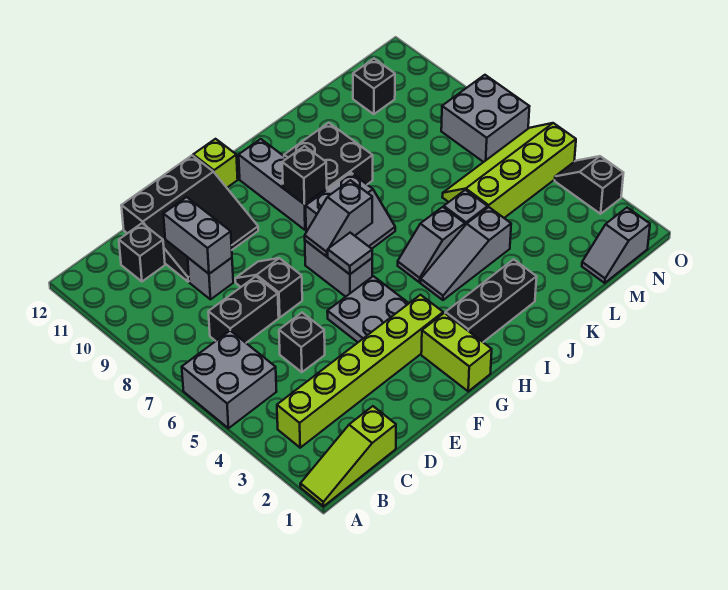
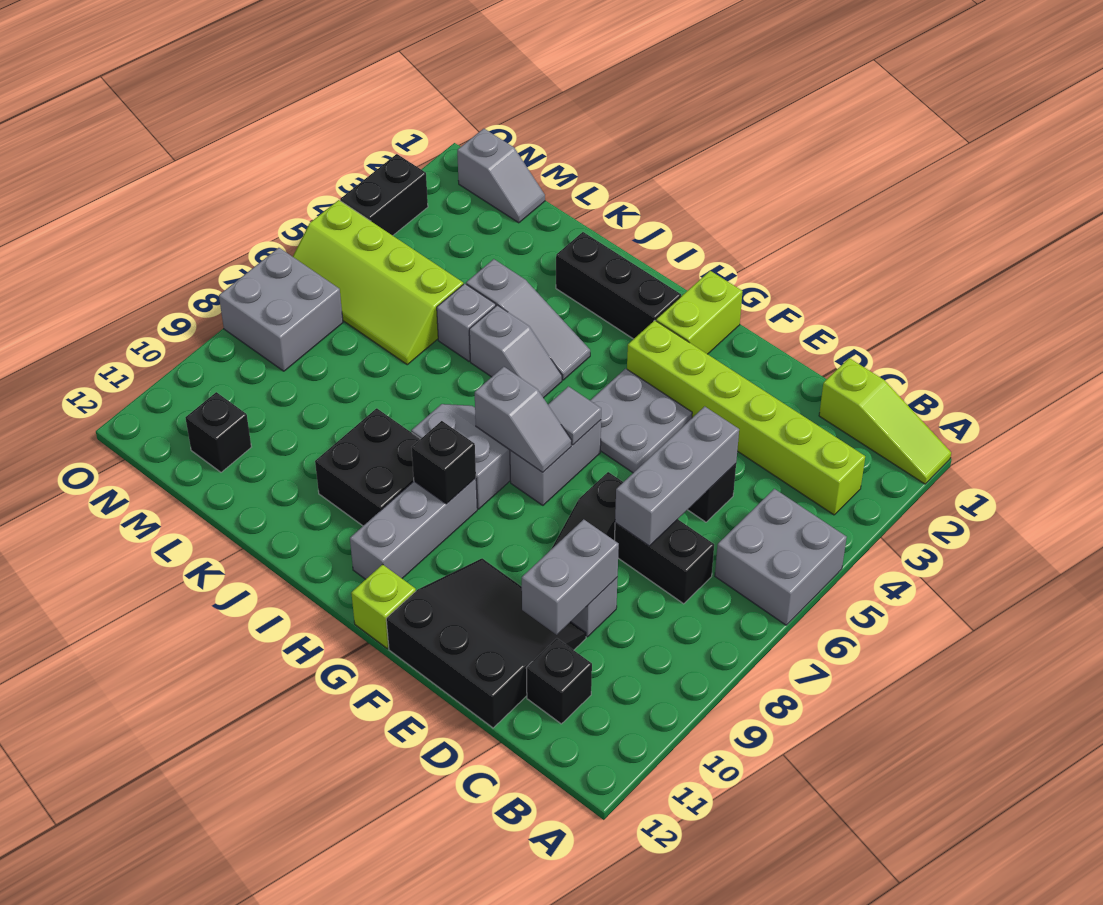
none -> grey 1x3 brick [615,406,739,546]
black 1x2 slope [555,156,623,214] -> black 1x2 brick [340,154,428,236]

